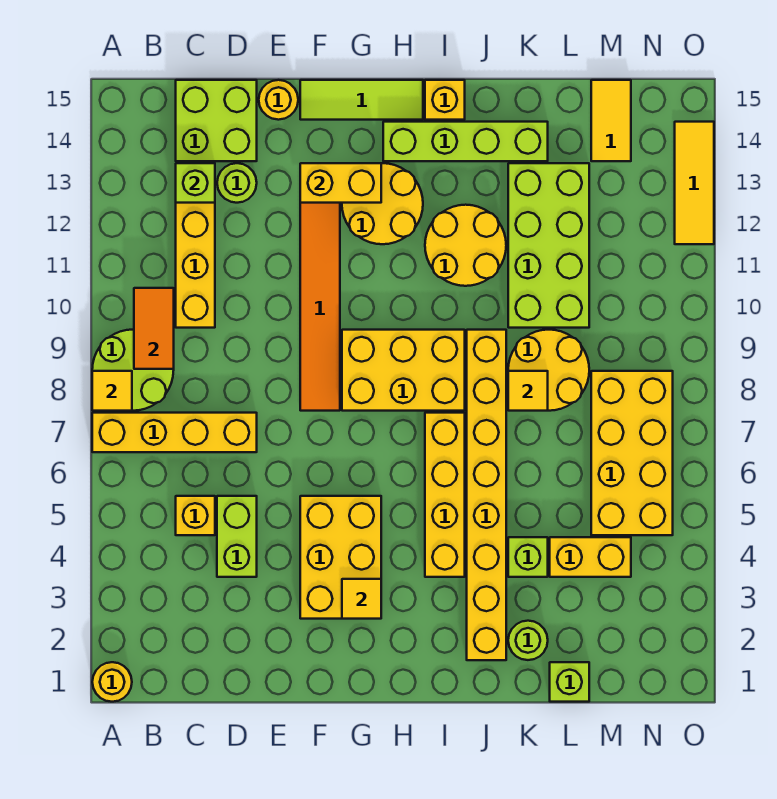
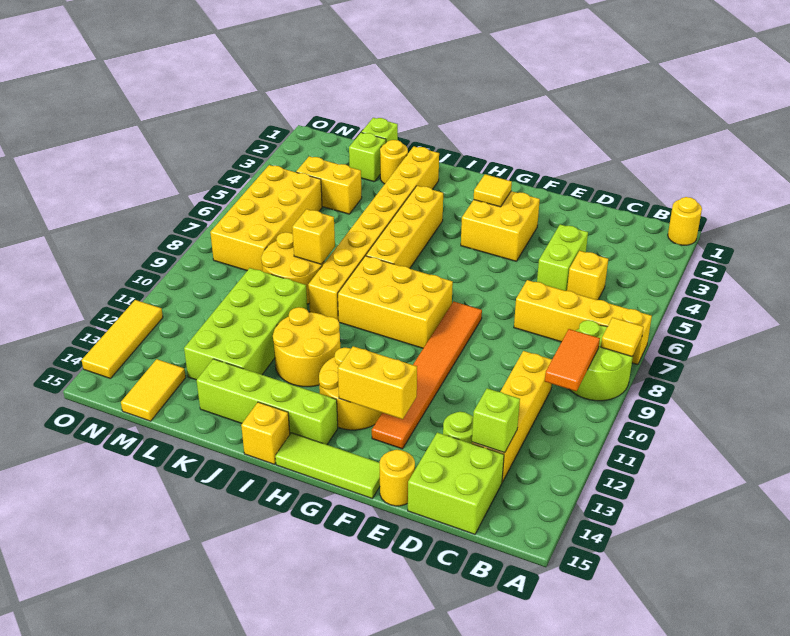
yellow 2x3 brick [300,496,381,619] -> yellow 2x2 brick [461,191,540,261]
lime 1x1 round brick [508,621,548,660] -> yellow 1x1 round brick [380,140,408,184]
lime 1x1 brick [508,537,548,577] -> lime 1x1 brick moved to [349,133,386,182]
yellow 1x1 tile [508,371,548,411] -> yellow 1x1 brick [292,209,335,264]

